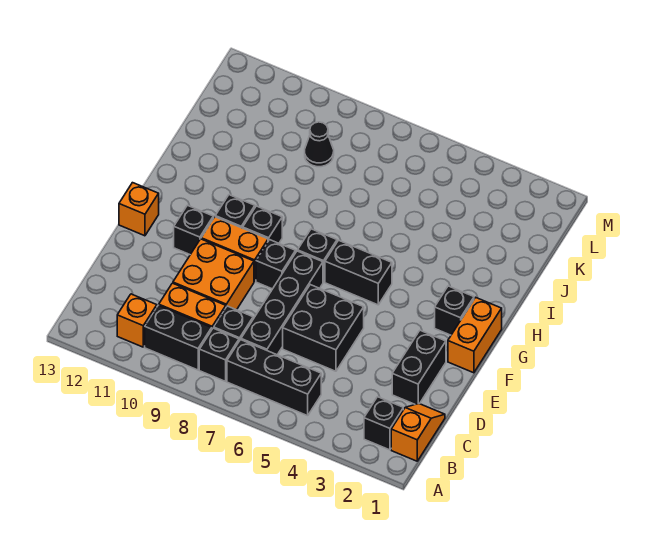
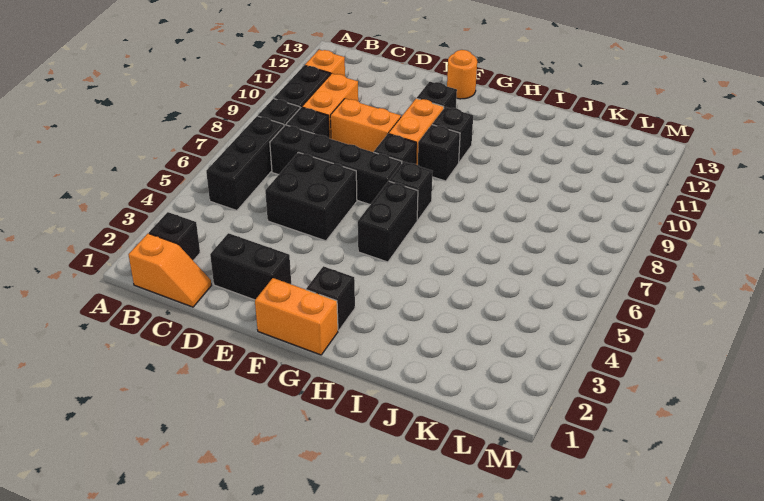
orange 2x2 brick [173,239,254,310] -> orange 1x2 brick [330,99,401,152]
orange 1x1 brick [119,183,159,236] -> orange 1x1 round brick [447,50,477,99]
black 1x1 cone [305,122,334,167] -> none

